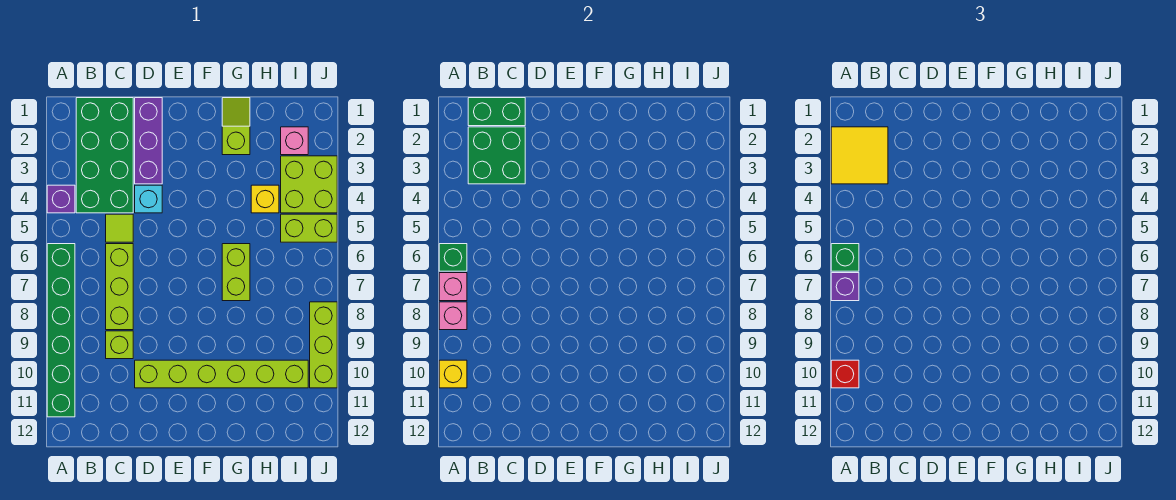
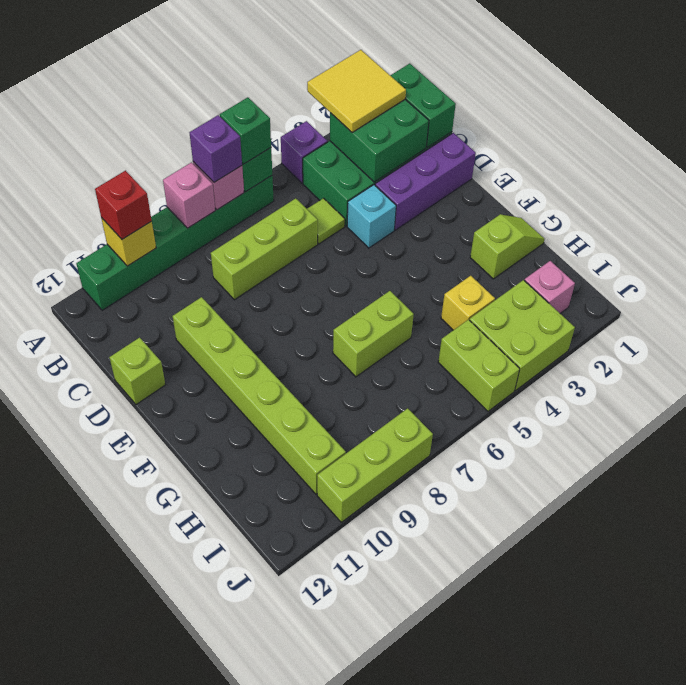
lime 1x1 brick [106,331,133,359] -> lime 1x1 brick moved to [110,338,165,405]

